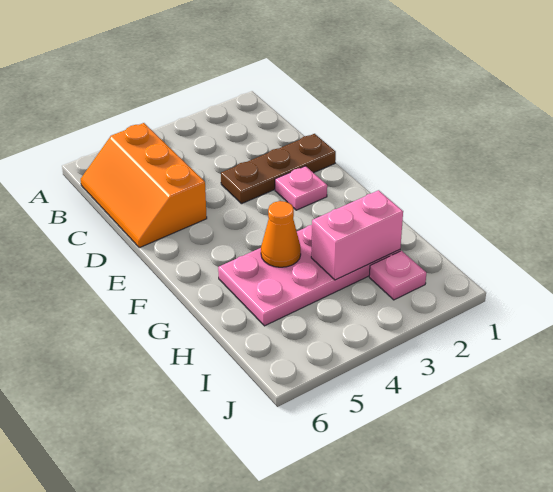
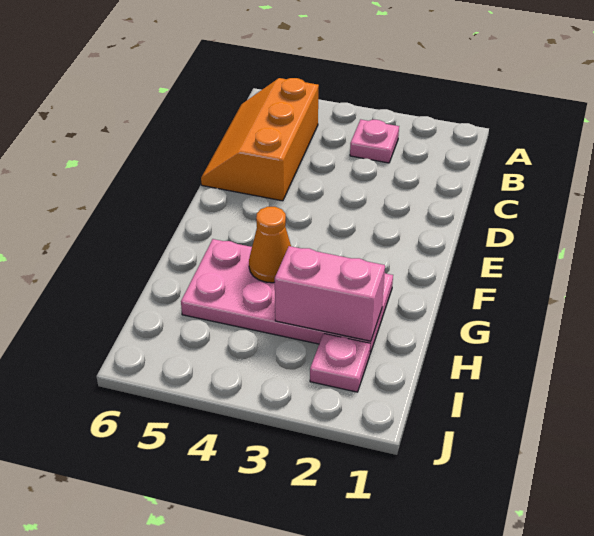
brown 1x3 plate [221,134,336,204] -> none
pink 1x1 plate [275,166,327,210] -> pink 1x1 plate moved to [350,119,399,163]

